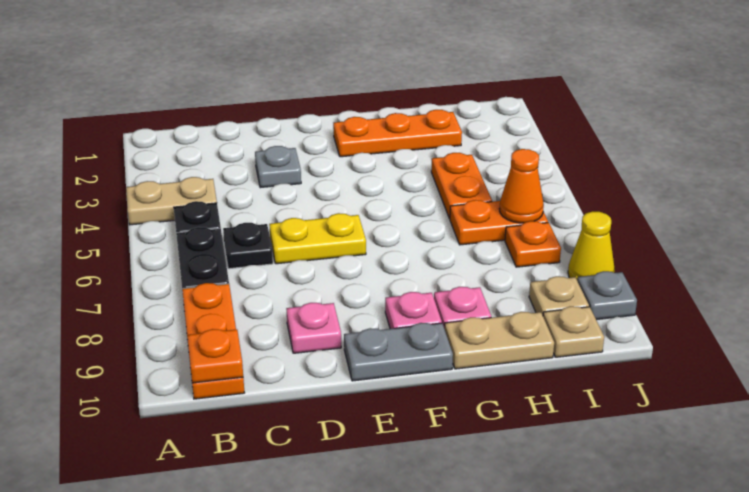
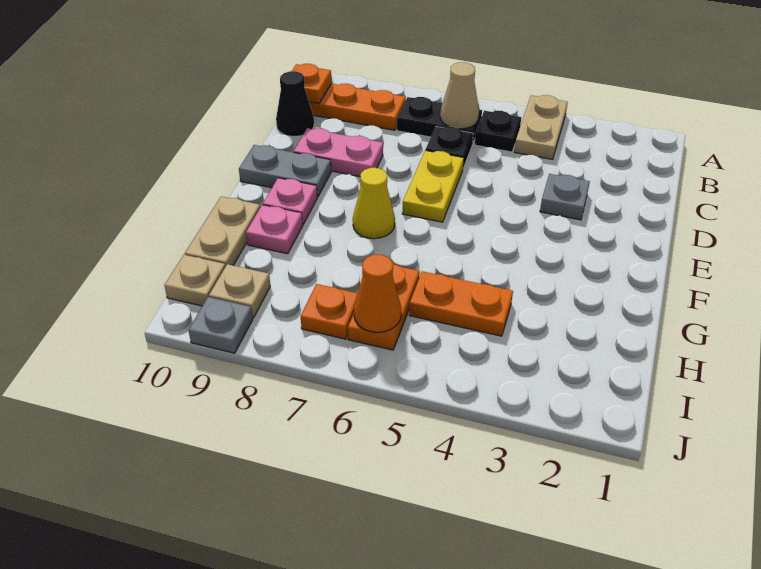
none -> tan 1x1 cone [440,62,479,129]
none -> black 1x1 cone [276,71,314,137]
pink 1x1 plate [286,303,341,353] -> pink 1x2 plate [294,128,383,177]
grey 1x2 plate [344,323,453,381] -> grey 1x2 plate turned to [239,145,331,197]
orange 1x3 plate [333,110,462,157] -> none
yellow 1x1 cone [568,211,615,279] -> yellow 1x1 cone moved to [353,168,395,239]

